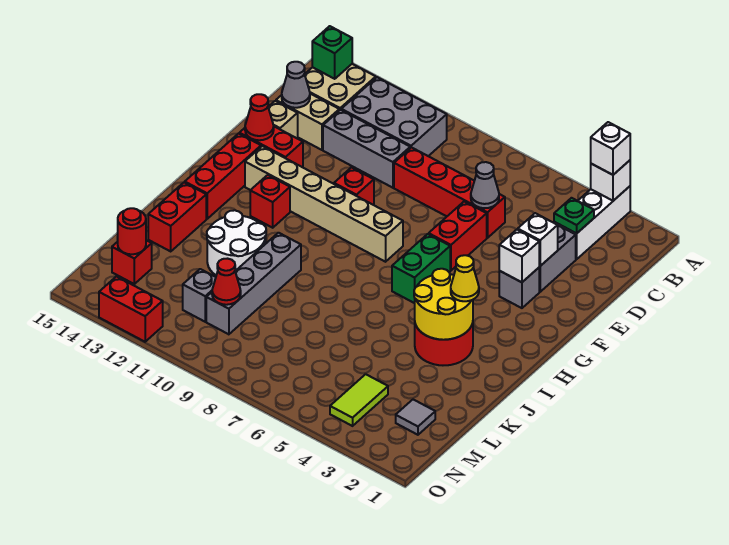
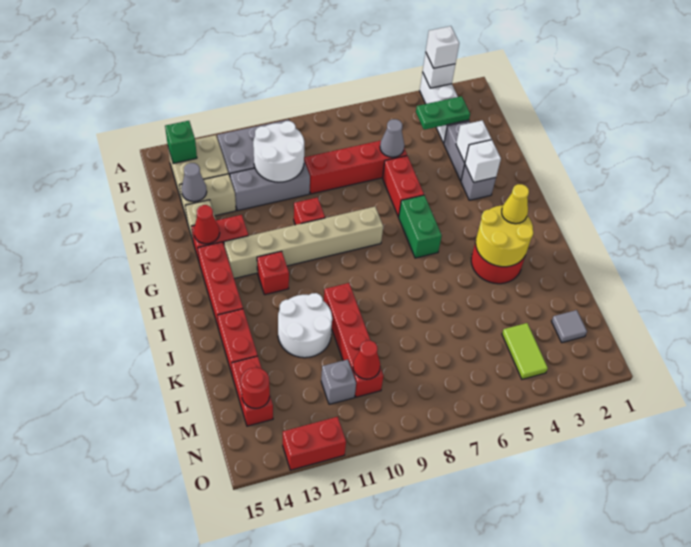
green 1x1 plate [554,198,594,233] -> green 1x2 plate [416,96,470,130]
none -> white 2x2 round brick [253,121,304,182]
grey 1x4 brick [206,233,301,334] -> red 1x4 brick [324,283,383,397]
red 1x1 brick [112,240,152,284] -> red 1x2 brick [232,356,273,426]

